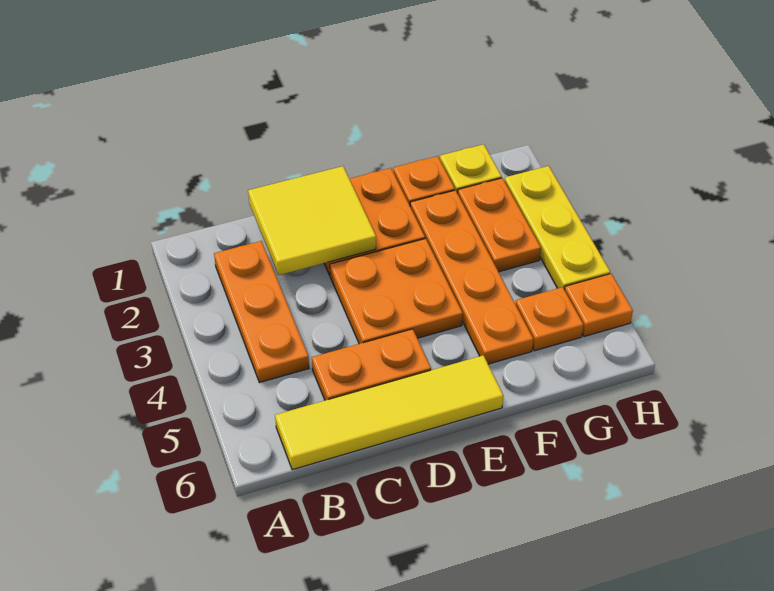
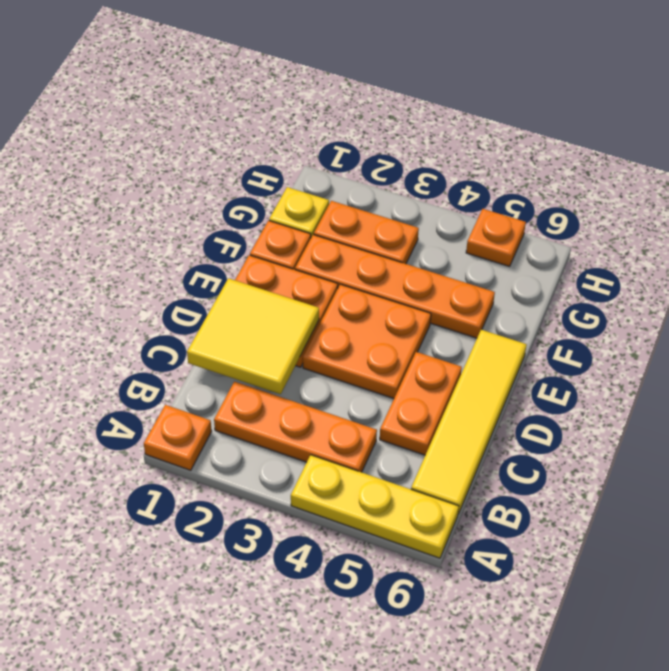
orange 1x1 plate [516,287,583,351] -> orange 1x1 plate moved to [144,405,212,470]
yellow 1x3 plate [505,166,610,290] -> yellow 1x3 plate moved to [291,455,459,558]

